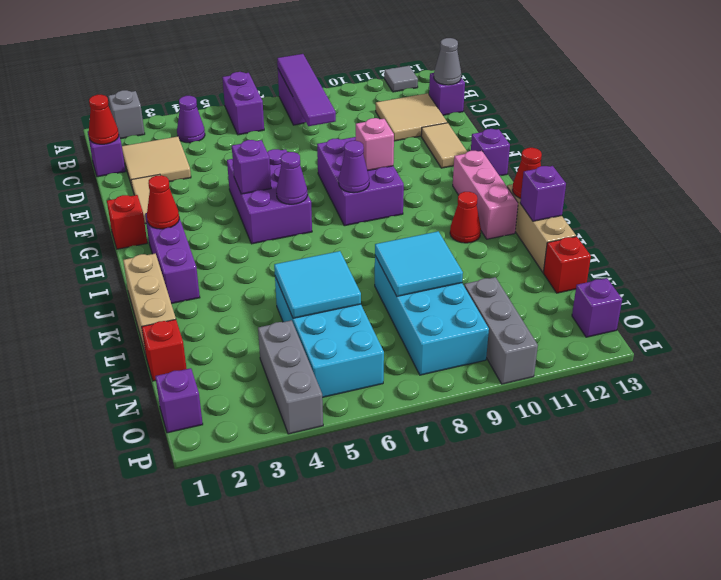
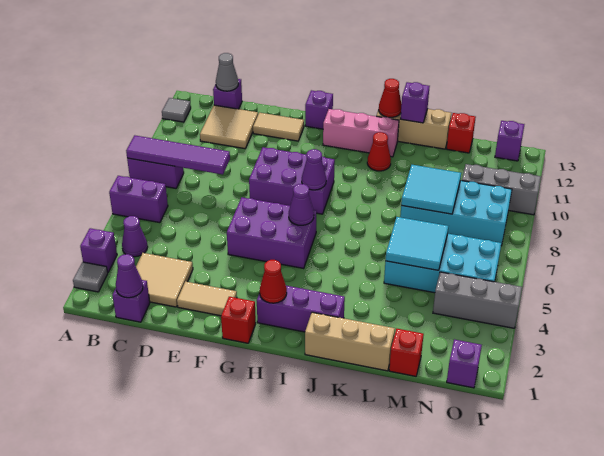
grey 1x1 brick [108,90,145,139] -> grey 1x1 tile [73,262,108,292]
red 1x1 cone [89,95,119,144] -> purple 1x1 cone [116,254,143,298]
purple 1x1 brick [232,140,271,194] -> purple 1x1 brick moved to [80,228,117,272]
pink 1x1 brick [356,118,394,171] -> none

